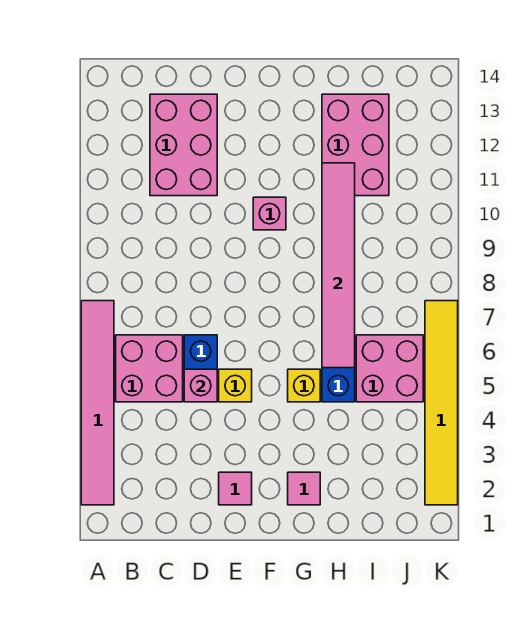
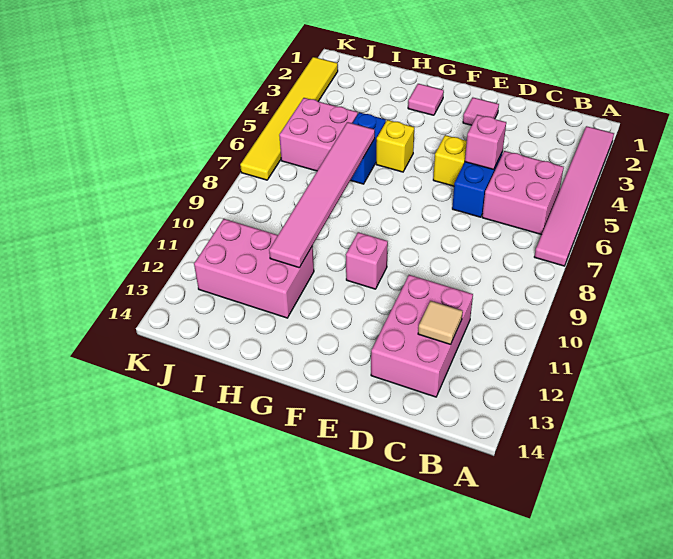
none -> tan 1x1 tile [418,301,463,345]
pink 2x3 brick [322,94,389,196] -> pink 2x3 brick turned to [194,219,314,318]

